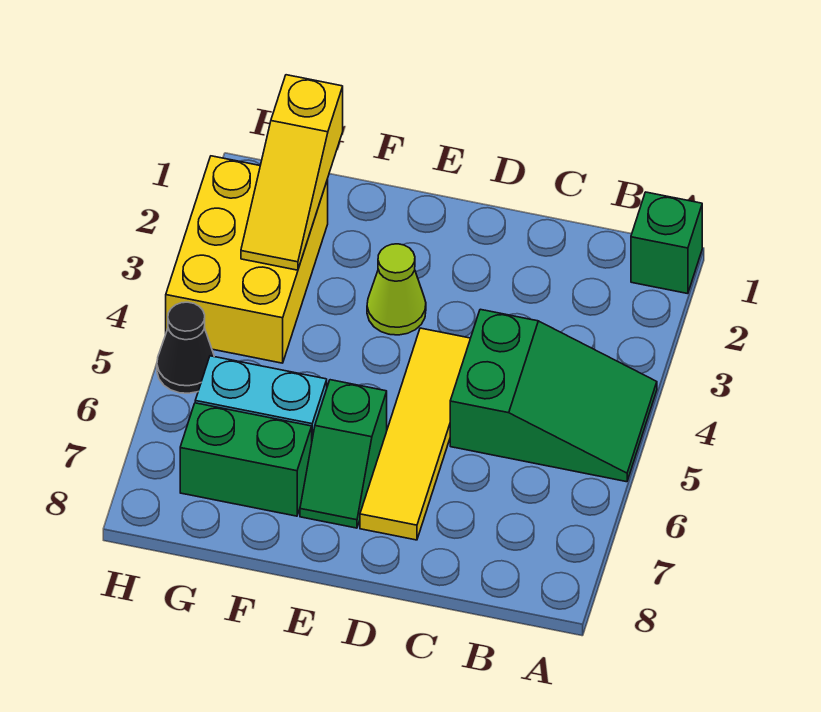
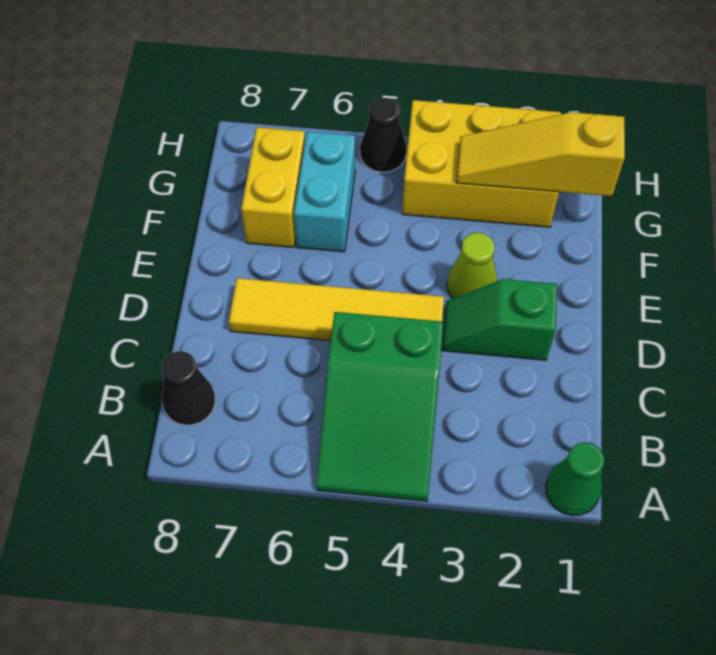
green 1x1 brick [631,192,702,294] -> green 1x1 cone [546,442,604,515]
none -> black 1x1 cone [162,351,215,425]
green 1x2 slope [300,380,387,528] -> green 1x2 slope moved to [442,279,557,360]
green 1x2 brick [180,403,312,516] -> yellow 1x2 brick [241,127,305,247]

